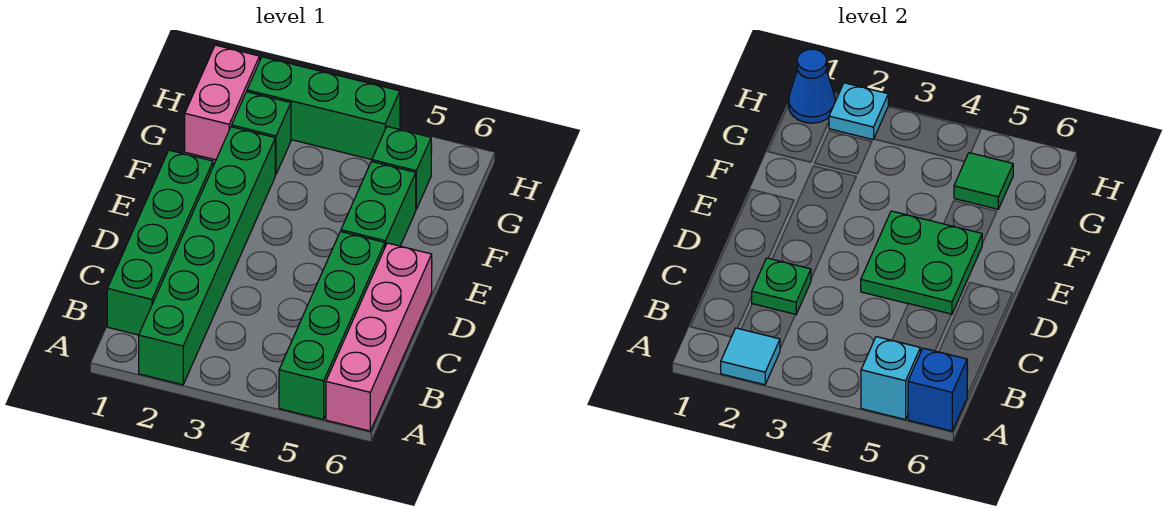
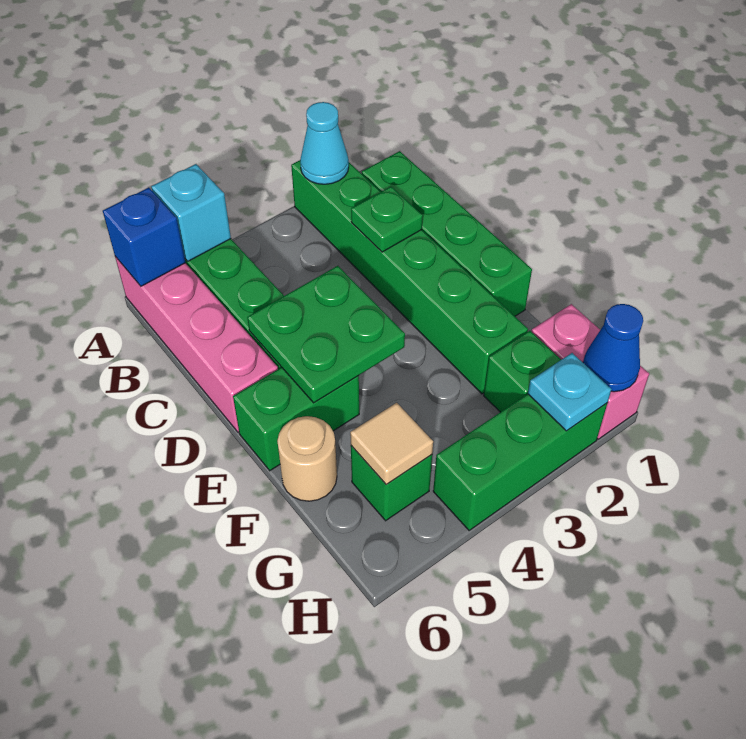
cyan 1x1 tile [721,328,780,385] -> cyan 1x1 cone [300,102,349,184]
green 1x2 brick [341,161,416,247] -> green 1x2 brick turned to [233,367,359,471]
none -> tan 1x1 round brick [277,416,337,501]
green 1x1 tile [954,153,1013,209] -> tan 1x1 tile [350,403,433,485]

